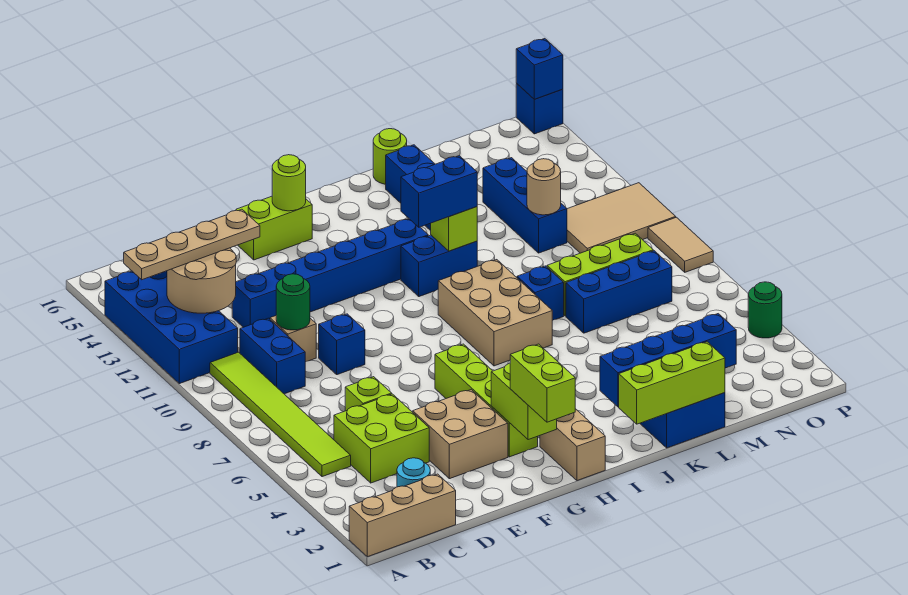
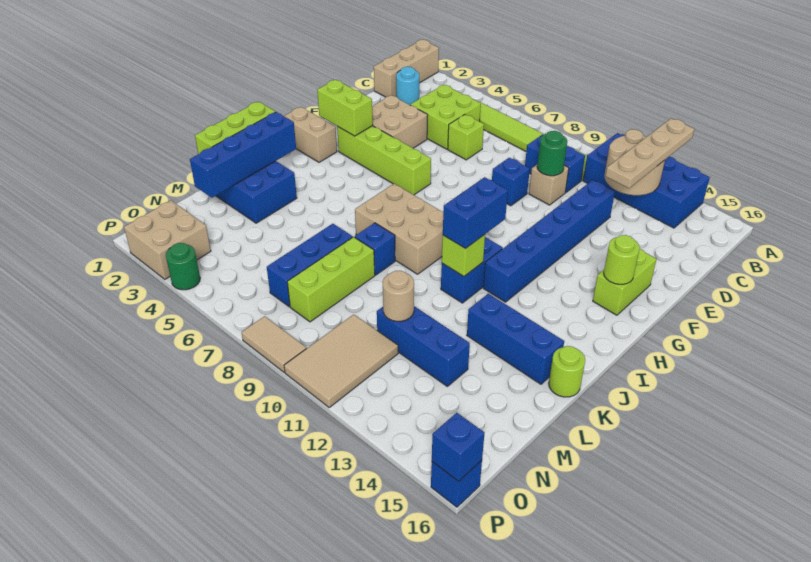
lime 1x2 brick [510,344,575,422] -> none
none -> tan 2x2 brick [124,200,211,279]

